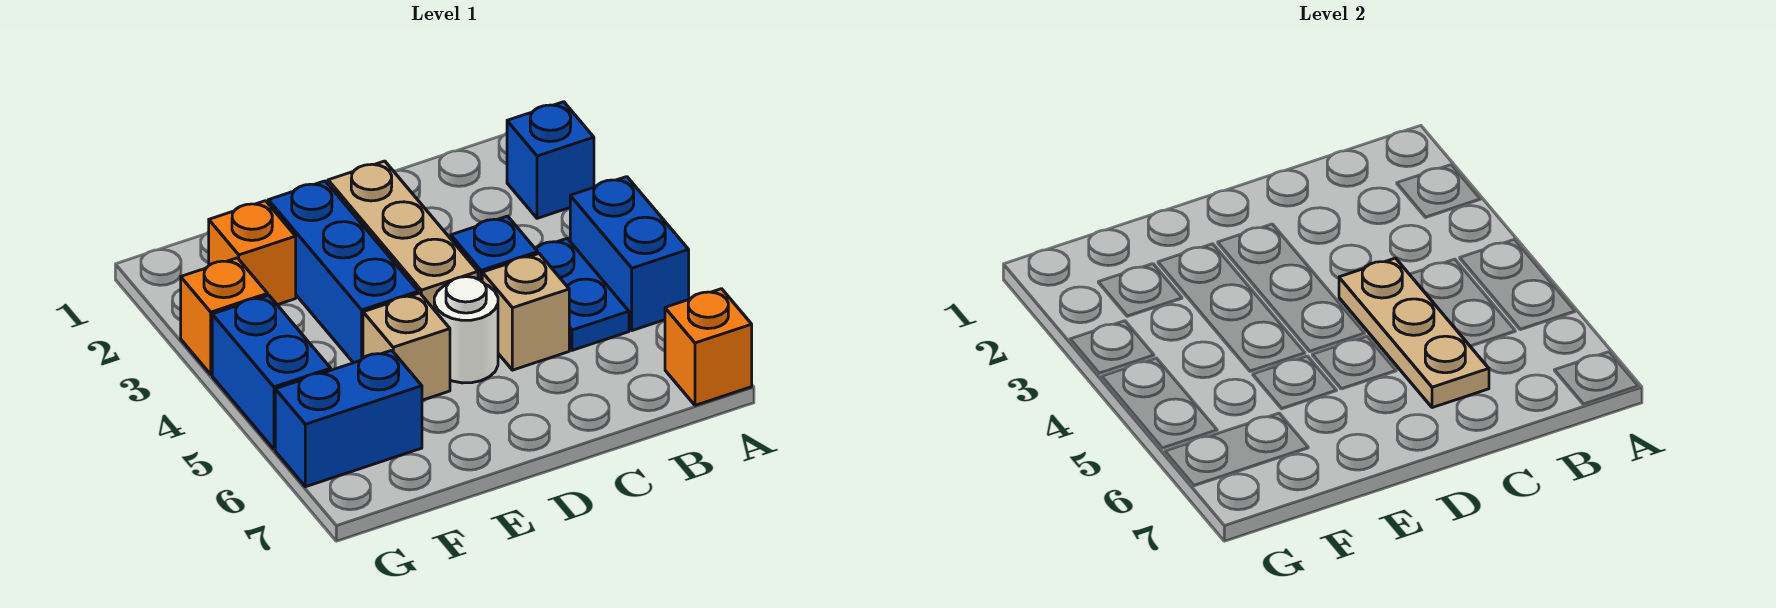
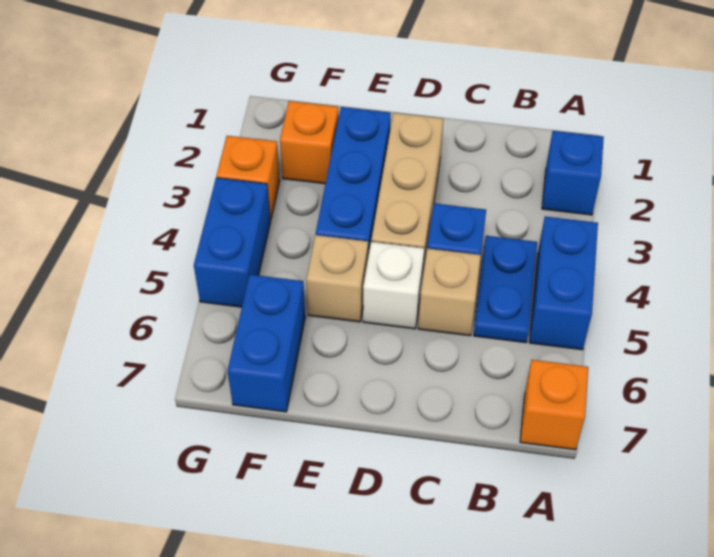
tan 1x3 plate [1339,258,1489,408] -> none
white 1x1 round brick [434,277,498,383] -> white 1x1 brick [363,242,424,329]
blue 1x2 brick [275,350,422,487] -> blue 1x2 brick turned to [228,275,305,412]

